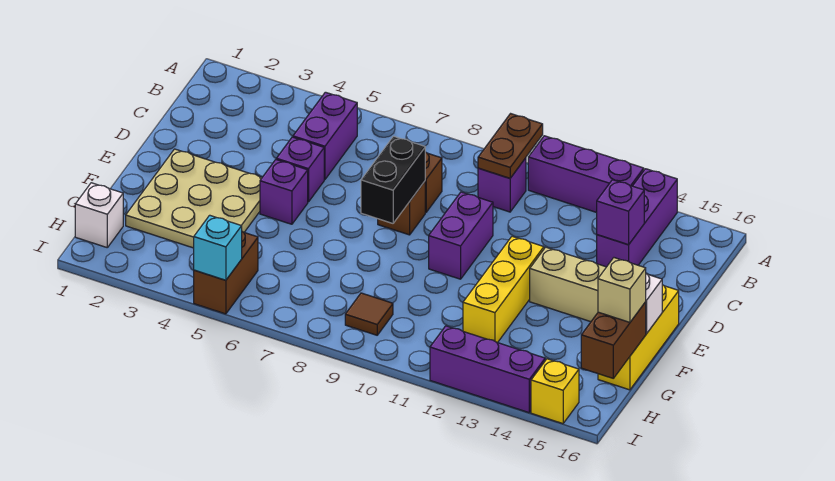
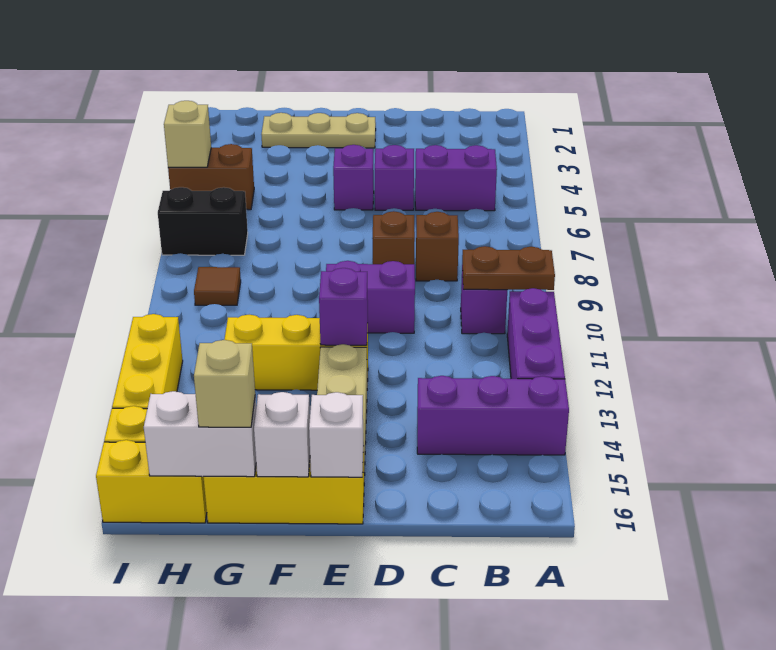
purple 1x1 brick [597,180,644,245] -> purple 1x1 brick moved to [319,268,368,345]
black 1x2 brick [361,136,425,223] -> black 1x2 brick moved to [158,187,248,255]
tan 3x3 plate [126,149,262,248] -> tan 1x3 plate [261,113,376,148]
brown 1x2 brick [581,302,646,378] -> white 1x2 brick [144,391,256,477]
white 1x1 brick [75,183,123,247] -> white 1x1 brick moved to [309,392,363,477]
none -> yellow 1x2 brick [96,440,207,523]
cyan 1x1 brick [194,215,242,280] -> tan 1x1 brick [164,101,211,167]
purple 1x3 brick [430,326,545,413] -> yellow 1x3 brick [112,314,183,409]

